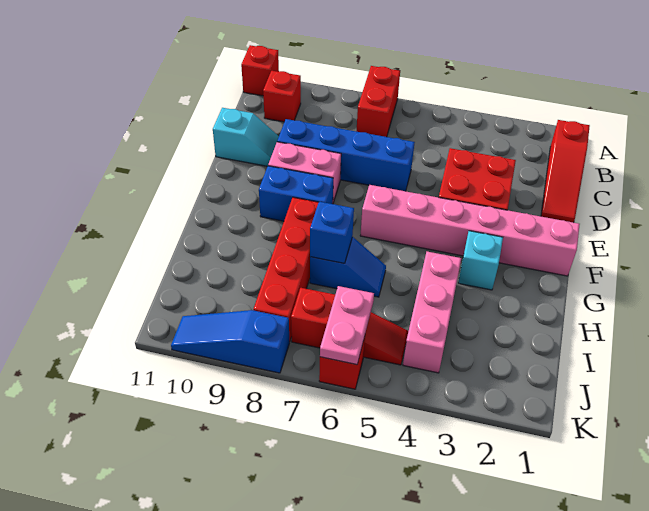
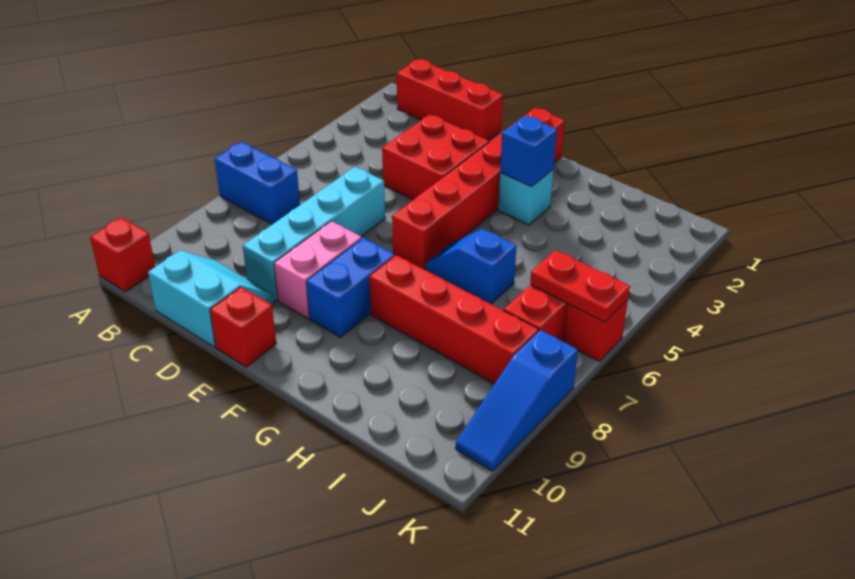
red 1x2 brick [356,66,400,137] -> blue 1x2 brick [215,142,300,224]
red 1x3 slope [541,120,590,222] -> red 1x3 brick [397,59,503,140]
red 1x1 brick [263,71,301,122] -> red 1x1 brick moved to [210,287,276,367]
blue 1x4 brick [277,119,415,191] -> cyan 1x4 brick [243,167,385,300]
cyan 1x2 slope [213,108,279,166] -> cyan 2x2 slope [148,251,275,347]
pink 1x6 brick [360,185,580,276] -> red 1x6 brick [392,108,565,269]
pink 1x3 brick [403,252,461,373] -> none
blue 1x2 slope [310,237,386,297] -> blue 1x2 slope turned to [425,229,516,304]
blue 1x1 brick [310,202,354,263] -> blue 1x1 brick moved to [500,116,557,187]
pink 1x2 plate [320,286,374,365] -> red 1x2 plate [530,250,630,322]

